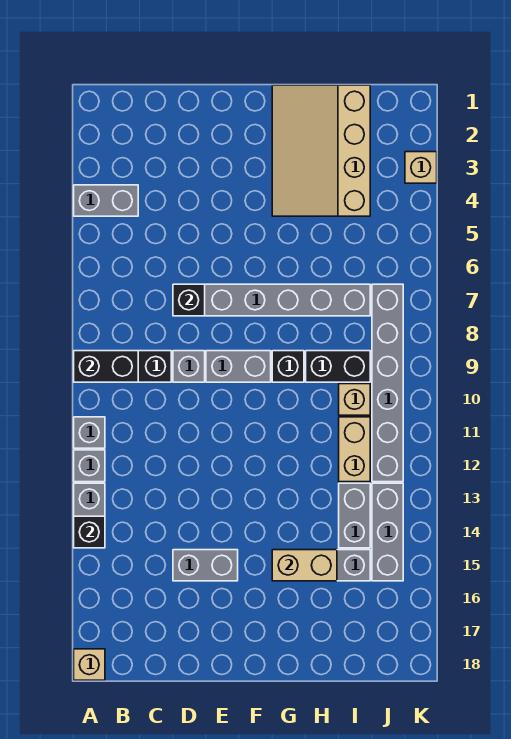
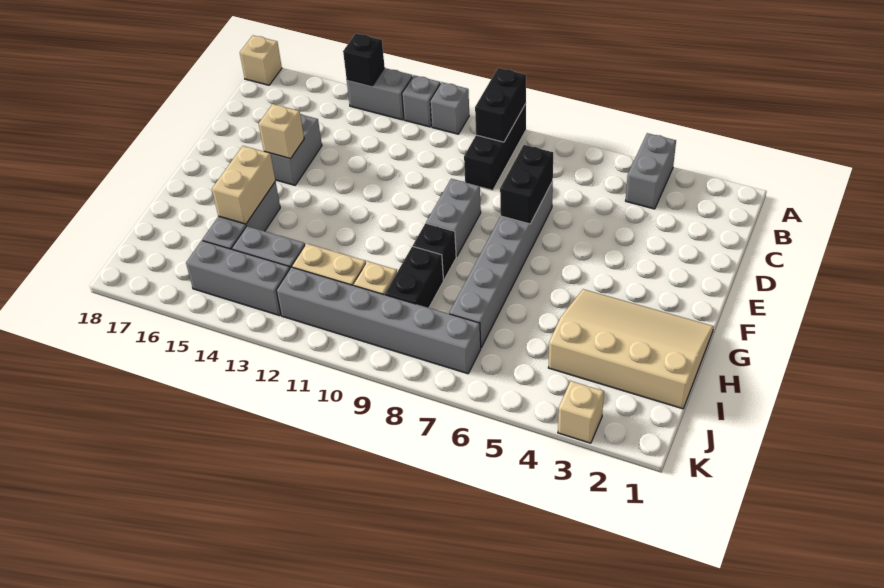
black 1x1 brick [173,284,205,316] -> black 1x2 brick [500,145,553,224]
grey 1x1 brick [173,351,205,382] -> none
none -> tan 1x1 brick [259,104,304,159]

